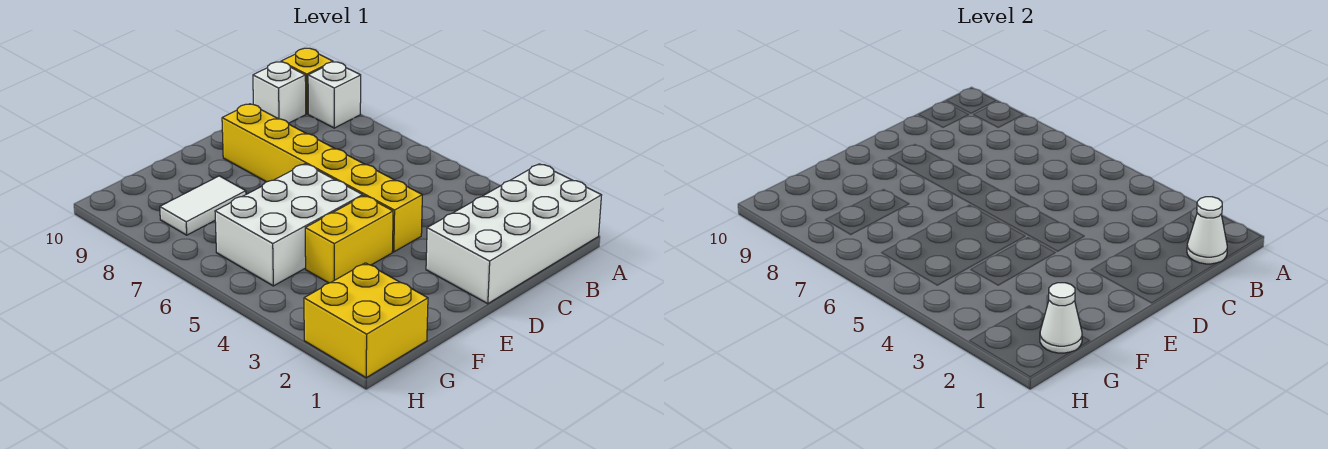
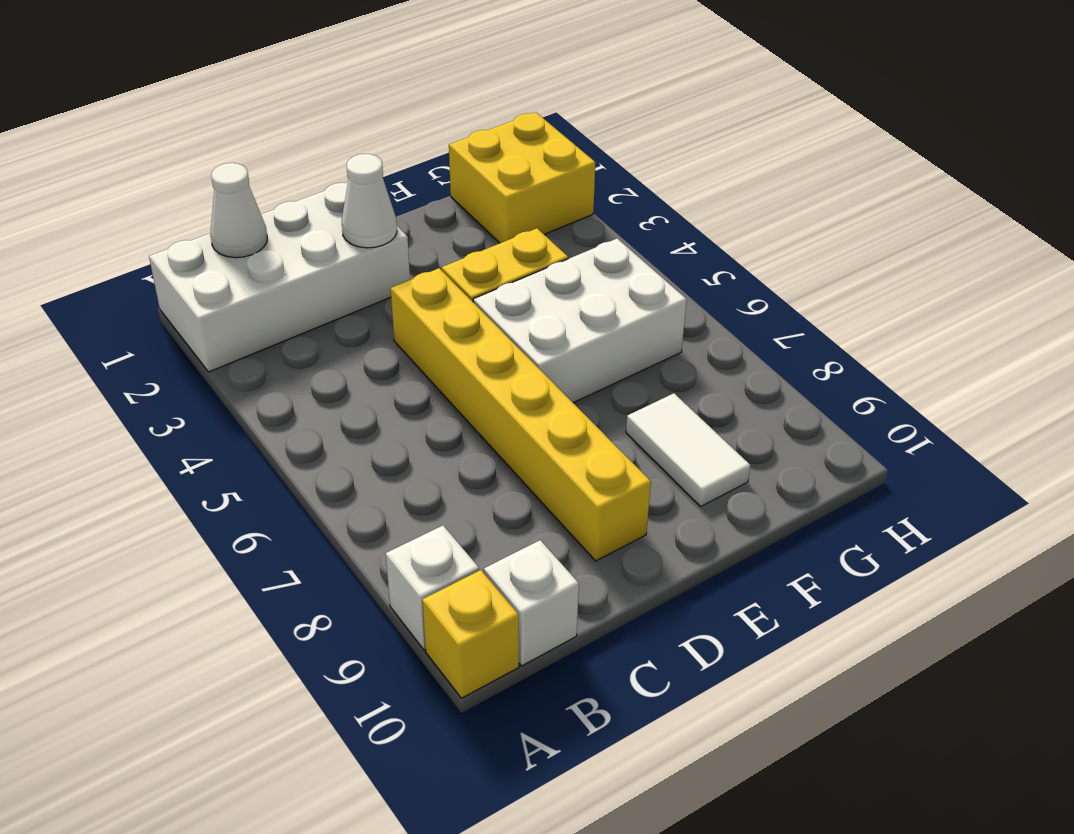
white 1x2 tile [160,176,246,235] -> white 1x2 tile turned to [626,393,750,506]
white 1x1 cone [1040,283,1082,353] -> white 1x1 cone moved to [342,154,397,248]

